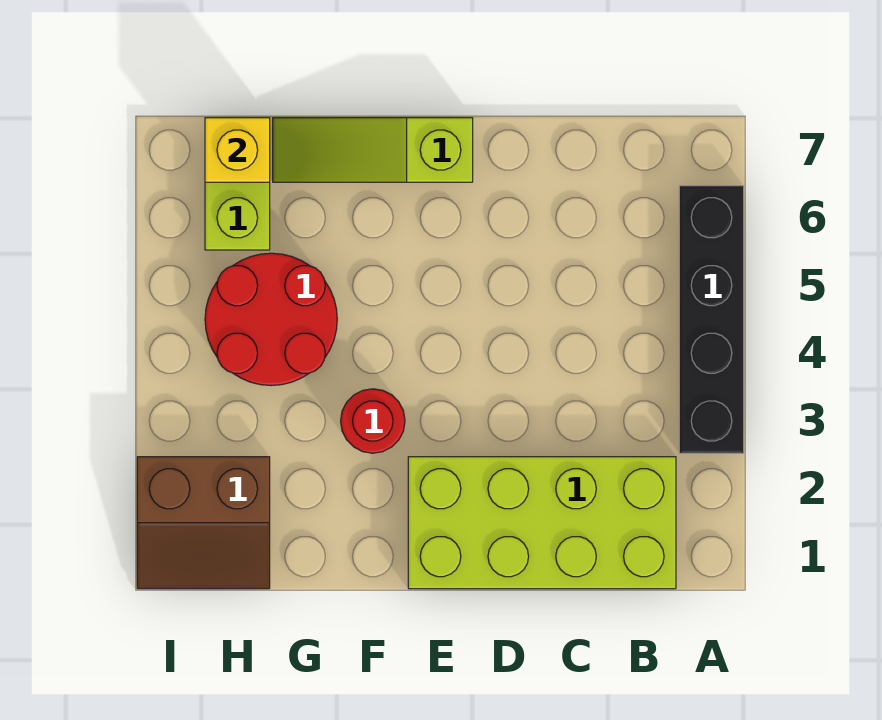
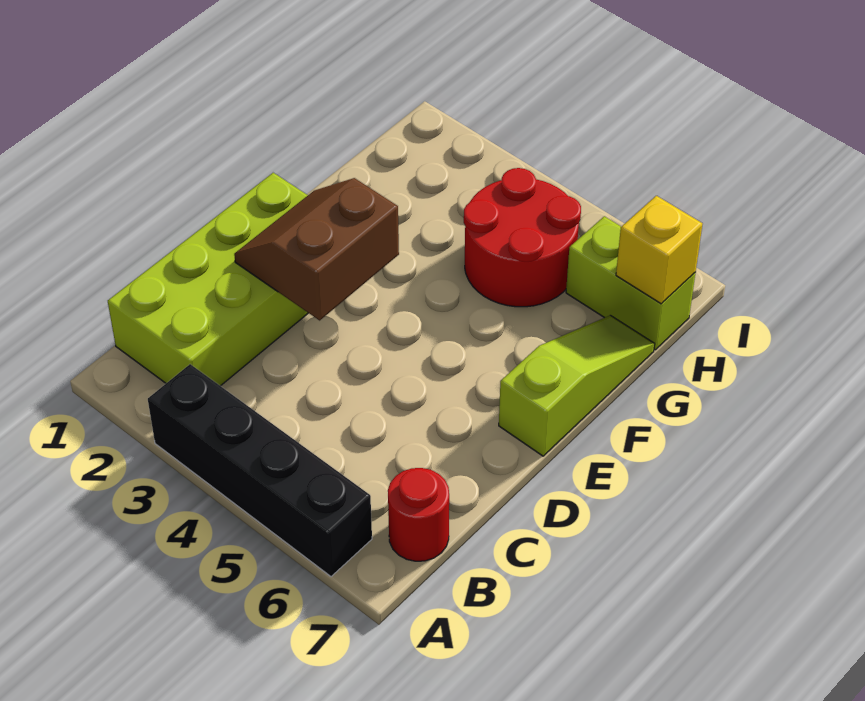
red 1x1 round brick [341,389,405,453] -> red 1x1 round brick moved to [388,468,449,561]
brown 2x2 slope [137,457,270,589] -> brown 2x2 slope moved to [234,178,399,320]

